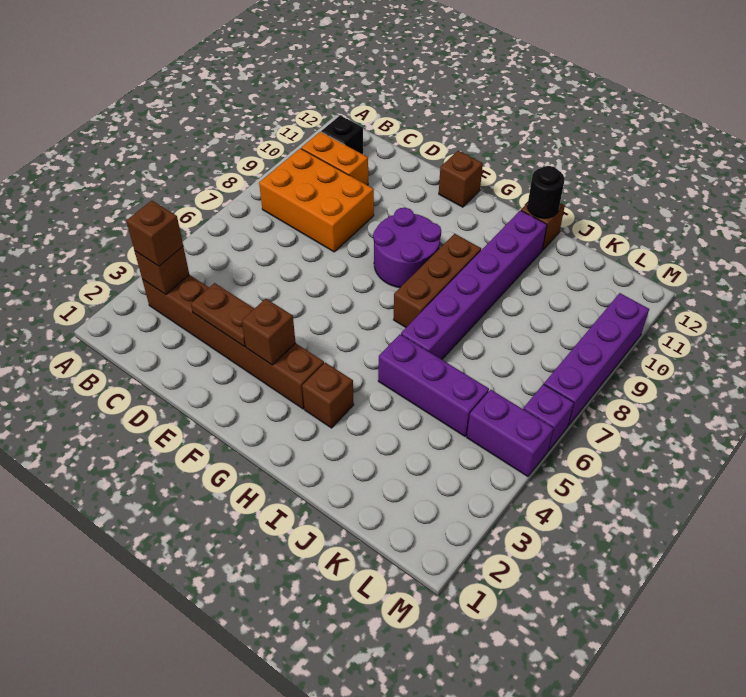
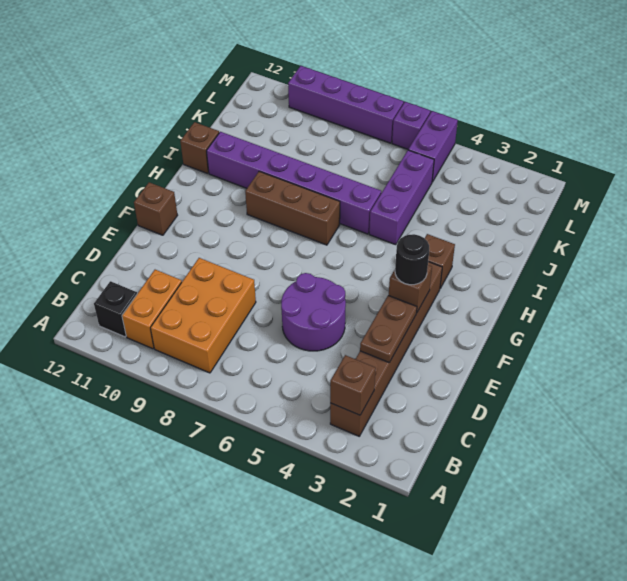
brown 1x1 brick [126,201,183,266] -> none
purple 2x2 round brick [373,208,441,288] -> purple 2x2 round brick moved to [281,273,346,351]
black 1x1 round brick [527,166,565,218] -> black 1x1 round brick moved to [395,234,429,285]

